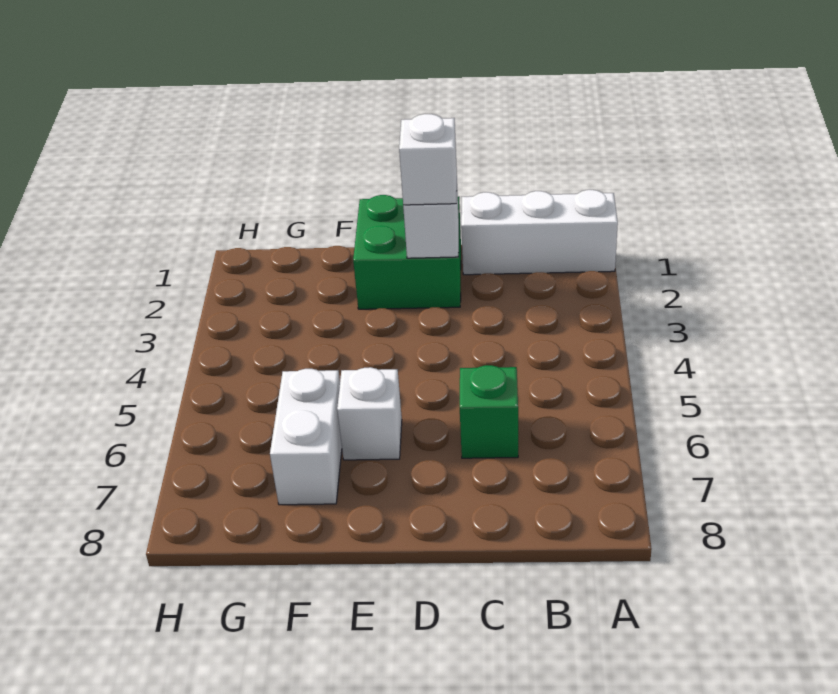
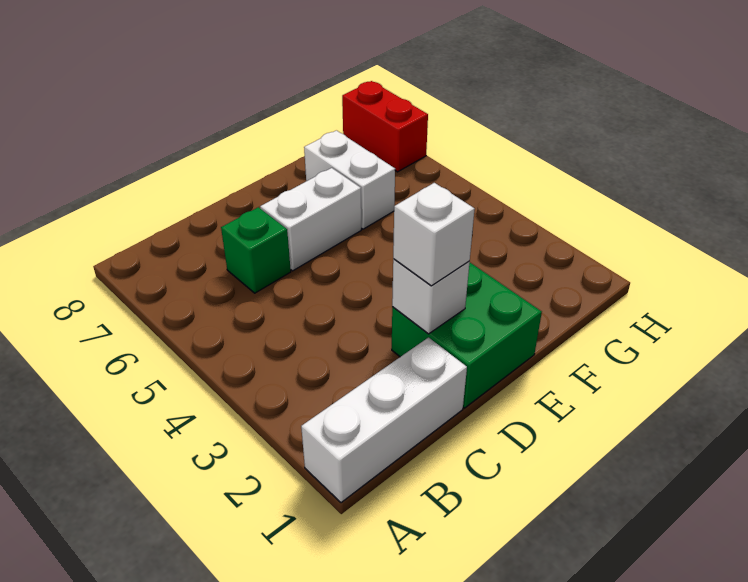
white 1x1 brick [337,367,402,460] -> white 1x2 brick [260,168,361,271]
none -> red 1x2 brick [342,81,428,172]

